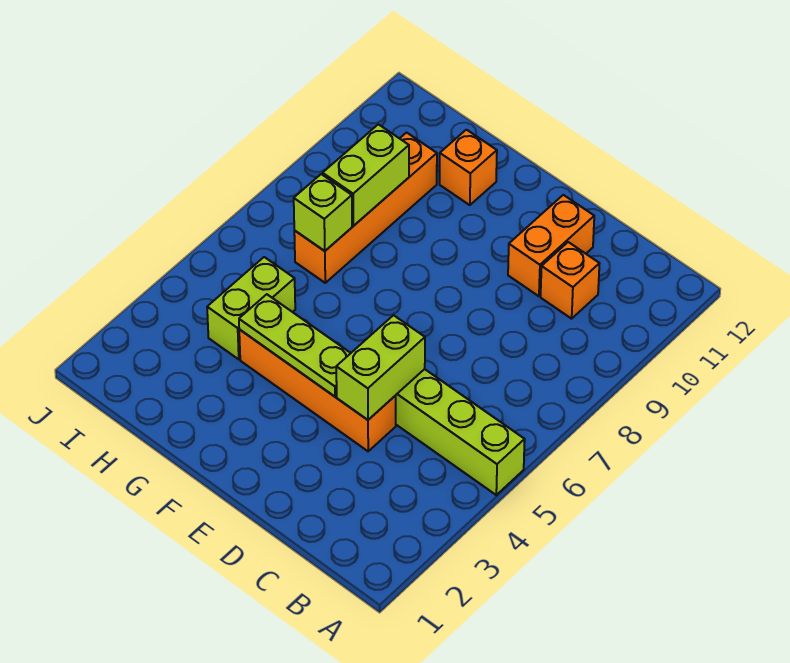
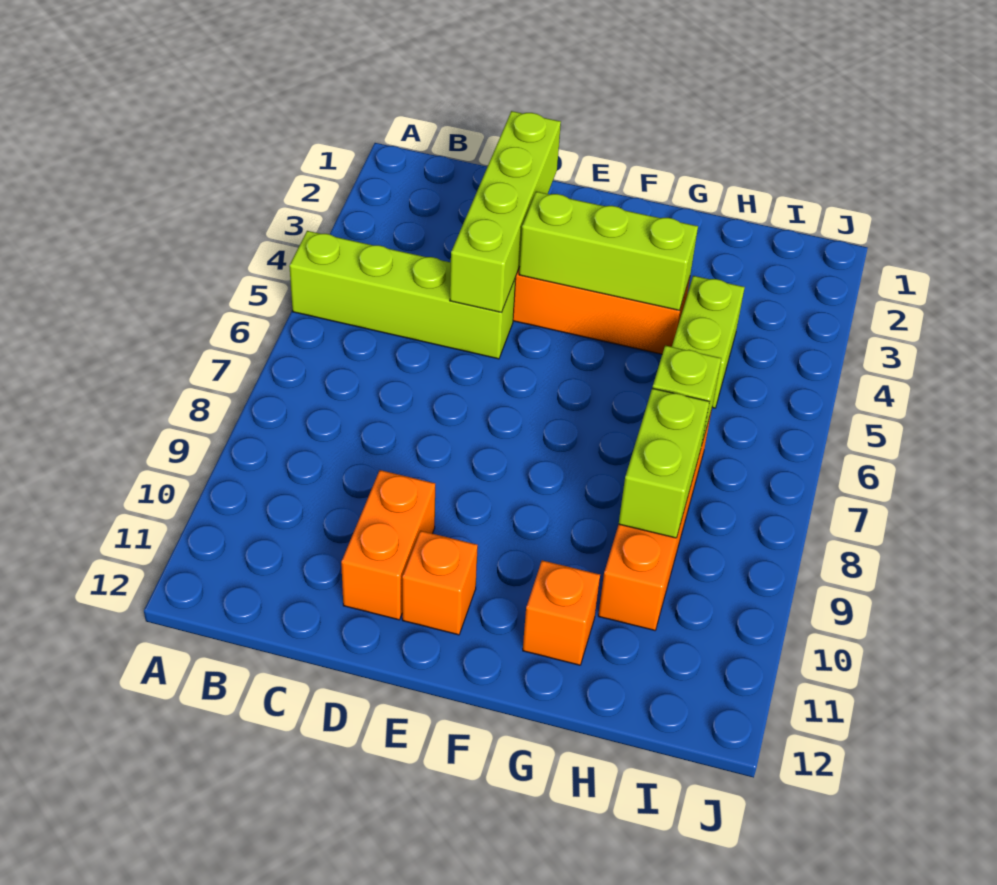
orange 1x1 brick [541,242,600,319] -> orange 1x1 brick moved to [402,531,478,635]
lime 1x2 brick [336,315,425,420] -> lime 1x4 brick [450,111,561,312]
lime 1x3 plate [239,294,351,397] -> lime 1x3 brick [519,192,698,311]

